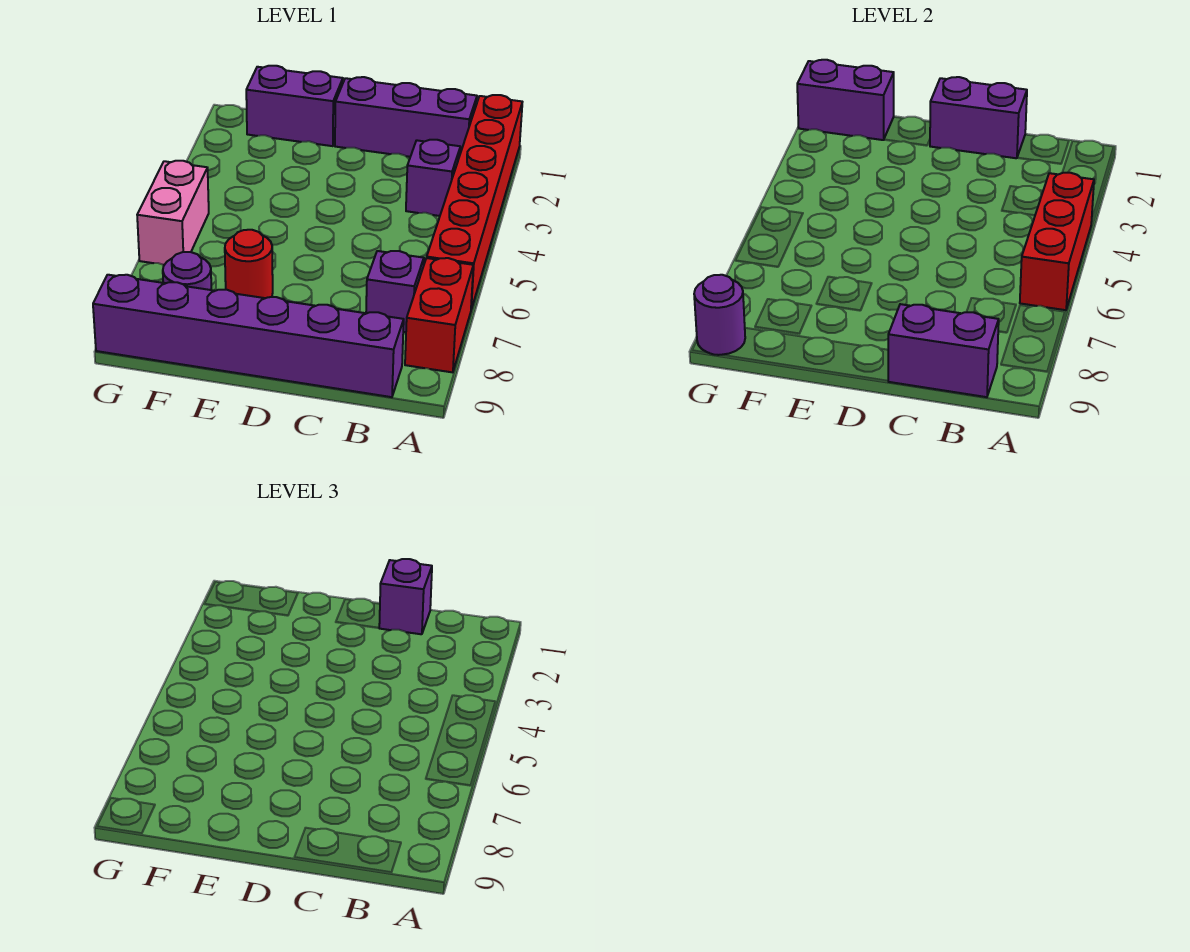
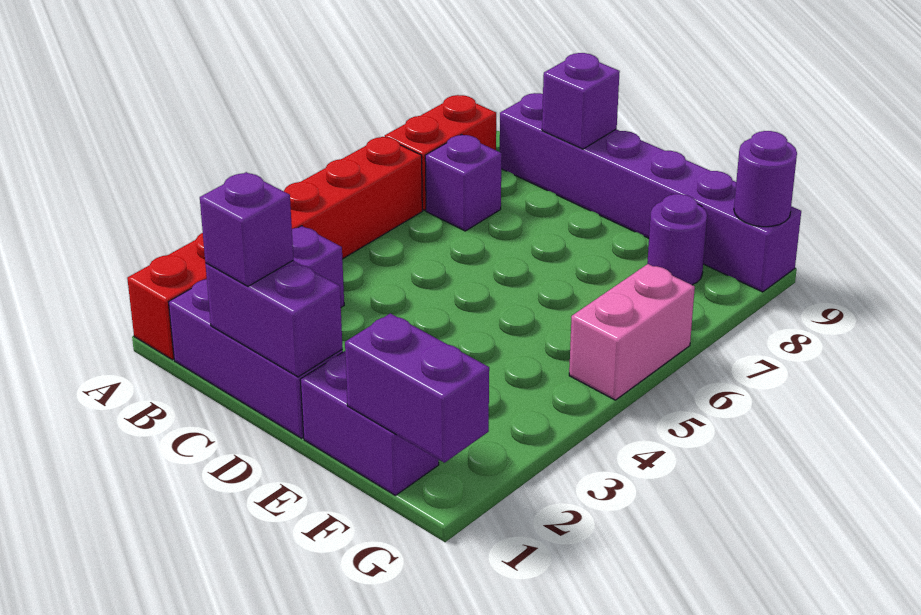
red 1x3 brick [1020,173,1094,310] -> none
purple 1x2 brick [888,304,999,397] -> purple 1x1 brick [542,53,620,149]
red 1x1 round brick [225,230,273,298] -> none

